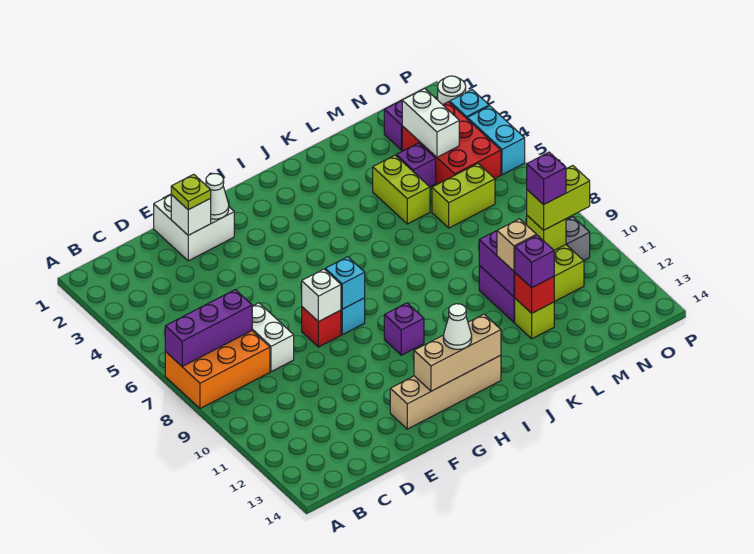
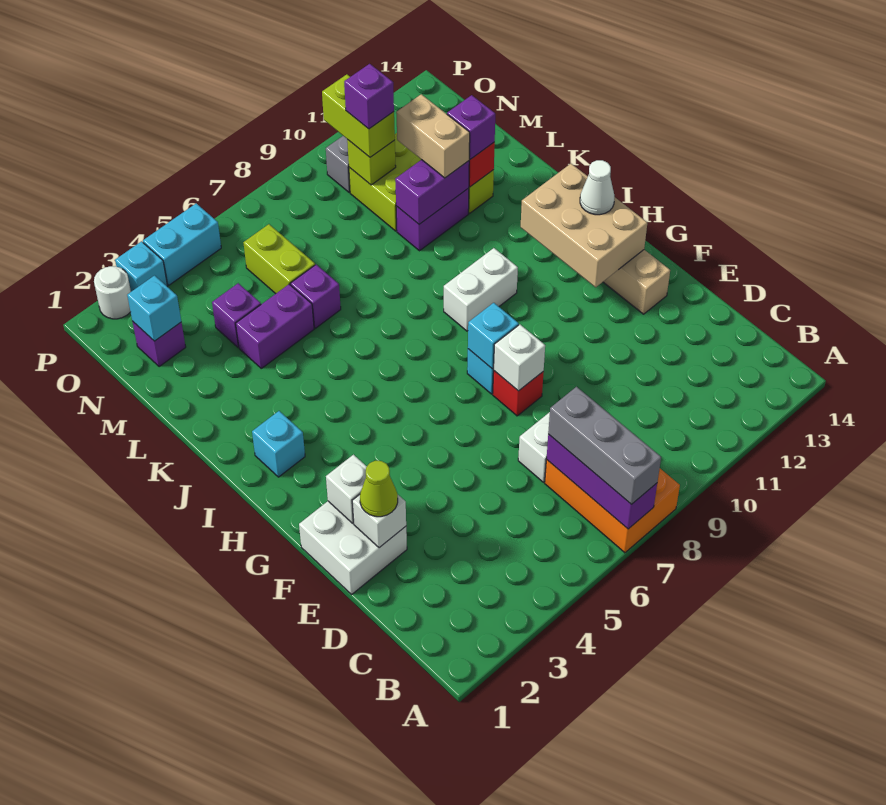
none -> grey 1x3 brick [548,387,661,504]
lime 1x1 plate [171,174,211,210] -> lime 1x1 cone [360,461,398,517]
white 1x1 cone [206,174,229,219] -> white 1x1 brick [326,455,367,523]
tan 1x3 brick [414,314,501,391] -> tan 2x3 brick [521,164,647,287]
purple 1x1 brick [384,303,424,355] -> purple 1x1 brick moved to [291,265,341,328]
none -> cyan 1x1 brick [252,411,305,477]
lime 1x2 brick [373,155,430,224] -> purple 1x2 brick [236,284,314,368]
tan 1x1 brick [497,219,536,271] -> tan 1x2 brick [396,94,470,178]
none -> cyan 1x1 brick [127,276,181,341]
red 2x3 brick [402,102,501,184] -> none
white 1x2 brick [402,89,459,157] -> white 1x2 brick moved to [444,248,518,331]

